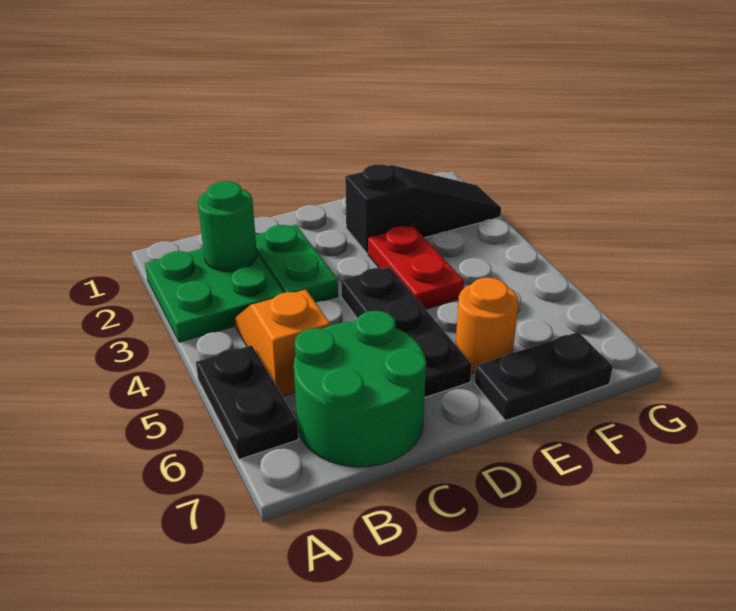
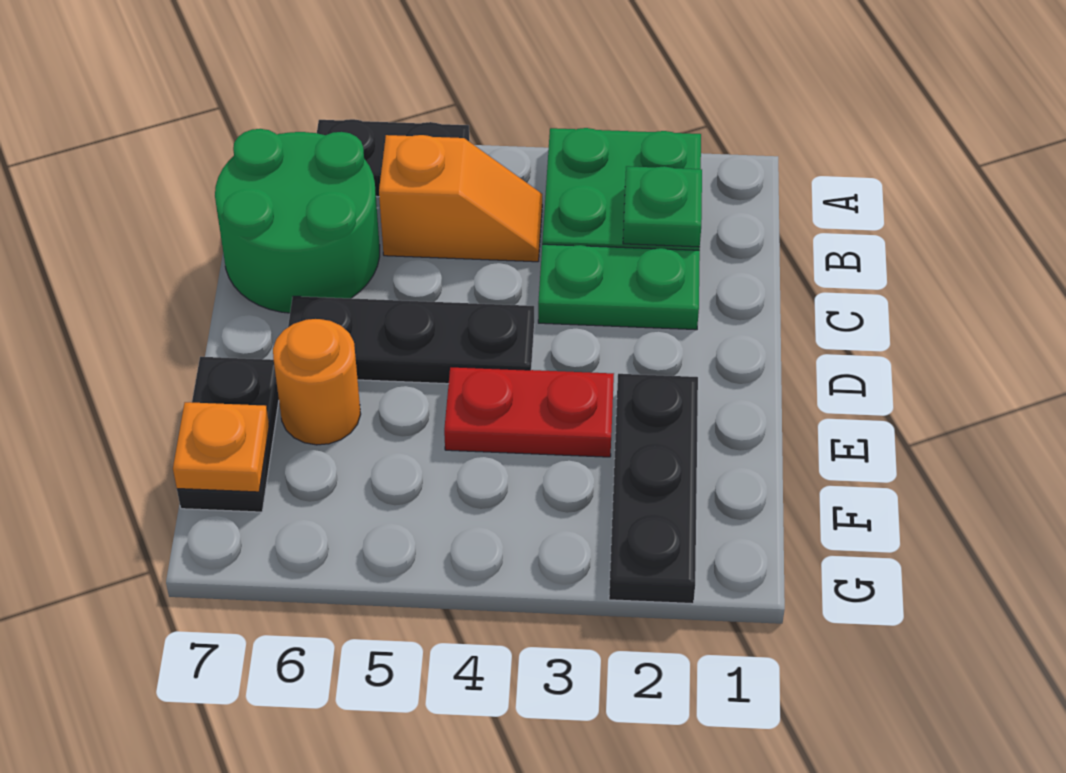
green 1x1 round brick [198,181,257,271] -> green 1x1 plate [623,166,702,247]
black 1x3 slope [345,164,501,253] -> black 1x3 plate [609,374,698,604]
none -> orange 1x1 plate [173,402,269,492]

